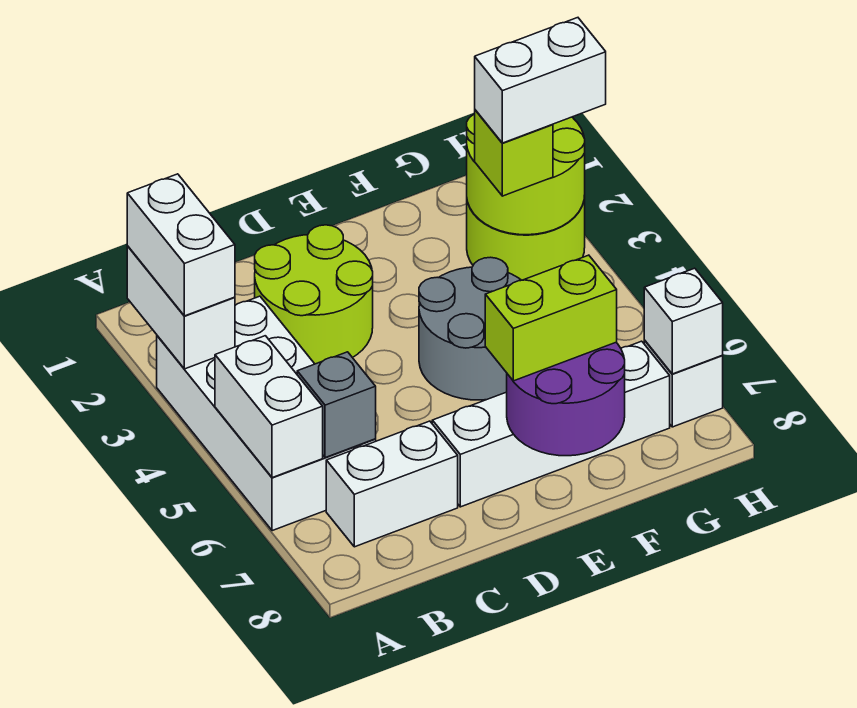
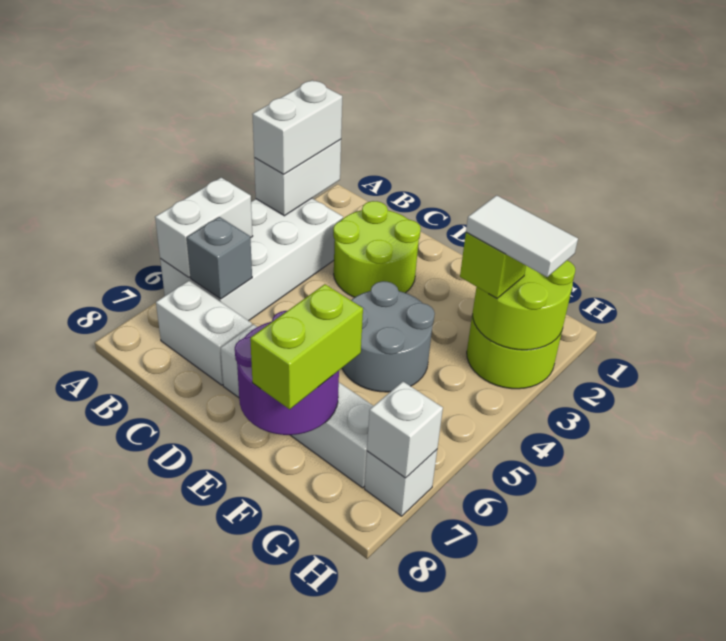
lime 1x2 brick [485,255,617,381] -> lime 1x2 brick turned to [250,284,363,409]
white 1x2 brick [475,18,606,143] -> white 1x2 tile [466,195,578,277]

